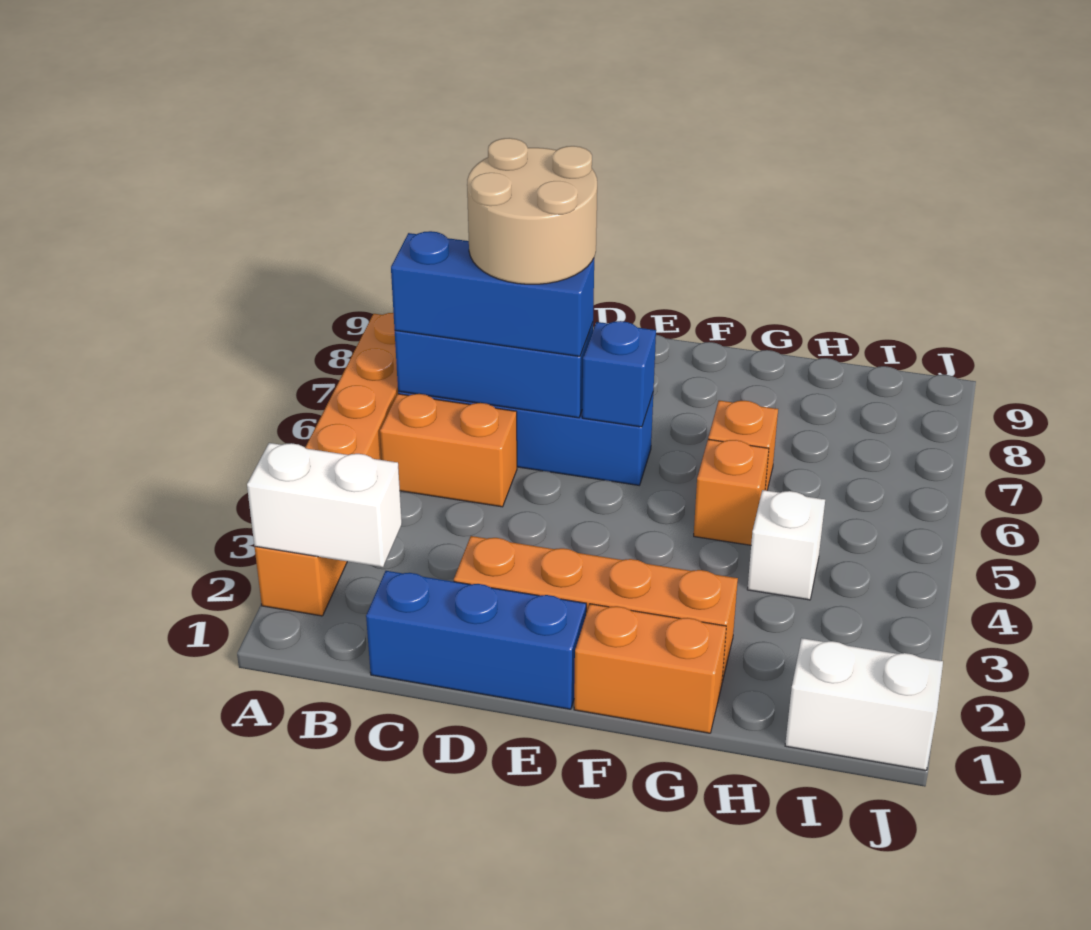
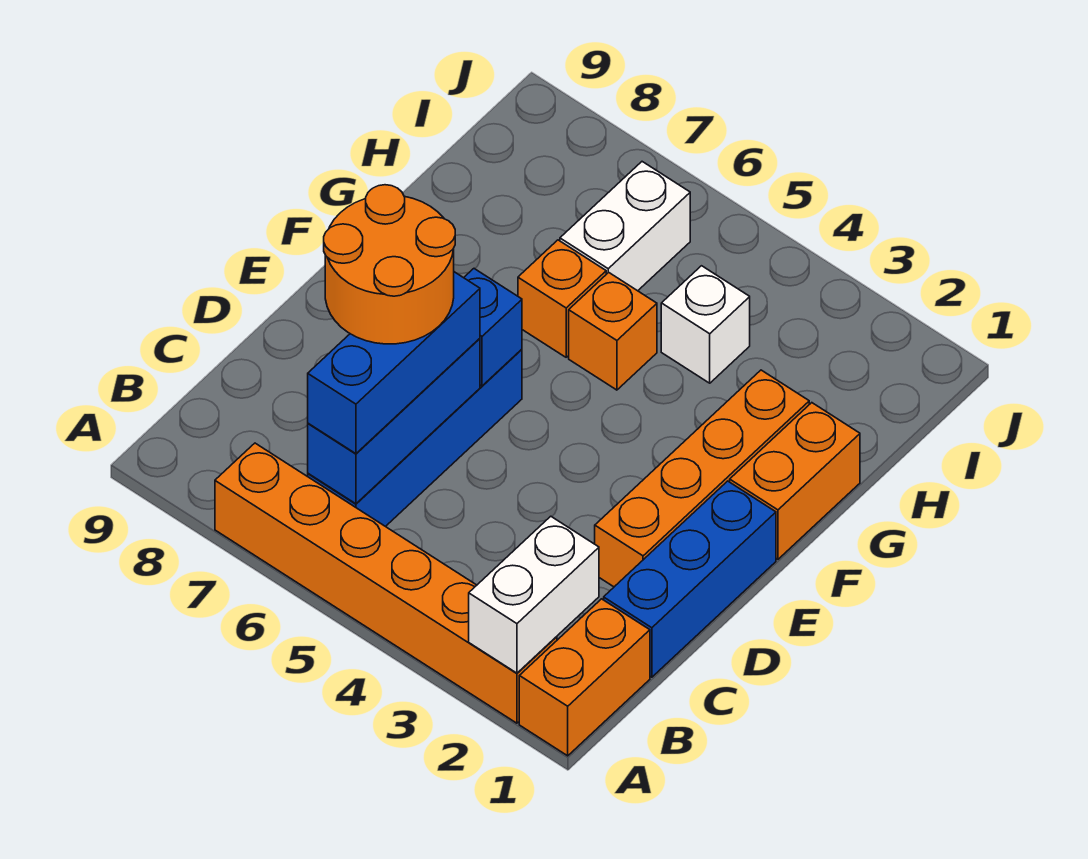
orange 1x2 brick [380,394,517,507] -> orange 1x2 brick moved to [519,599,650,756]
tan 2x2 round brick [467,138,597,284] -> orange 2x2 round brick [324,185,455,344]
white 1x2 brick [785,638,943,770] -> white 1x2 brick moved to [560,162,690,291]

